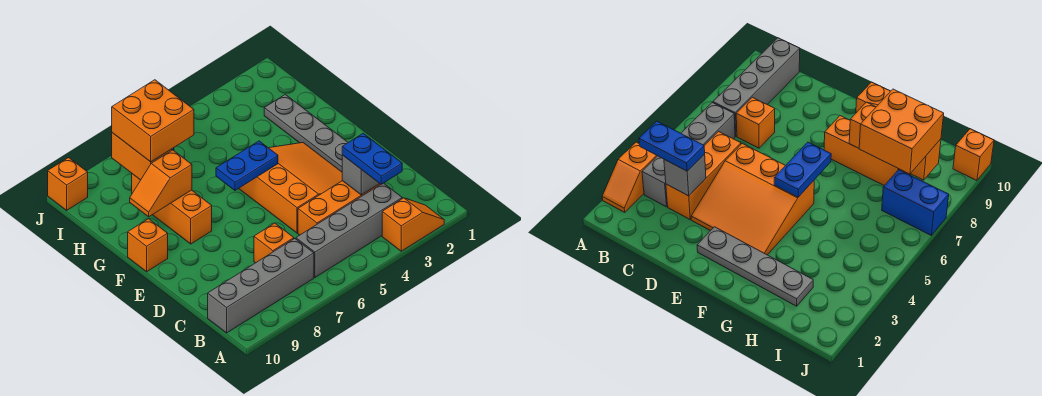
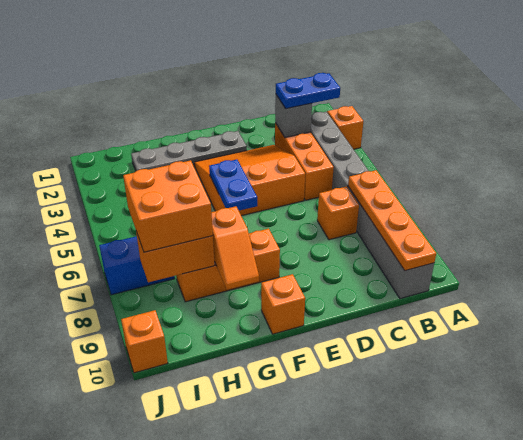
none -> orange 1x4 plate [348,170,436,271]

